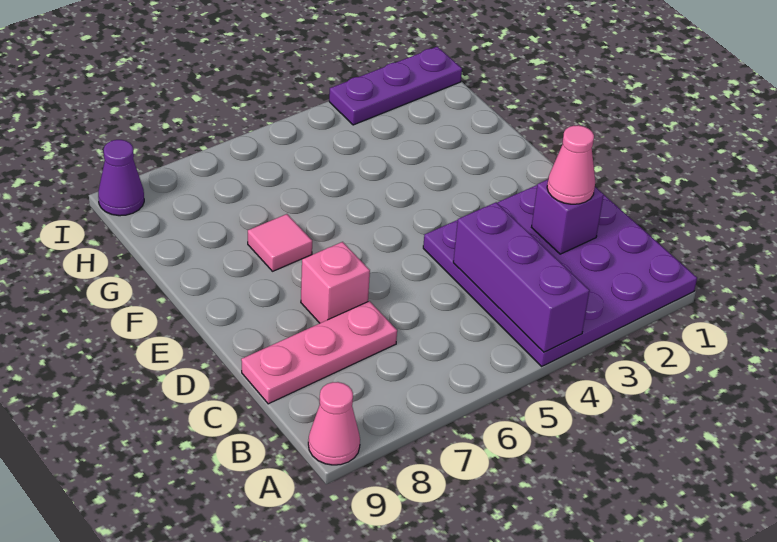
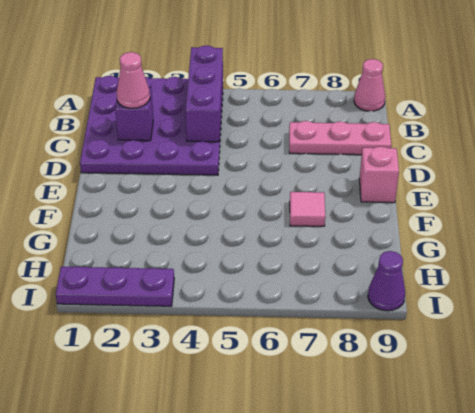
pink 1x1 brick [301,242,370,323] -> pink 1x1 brick moved to [359,146,399,203]

